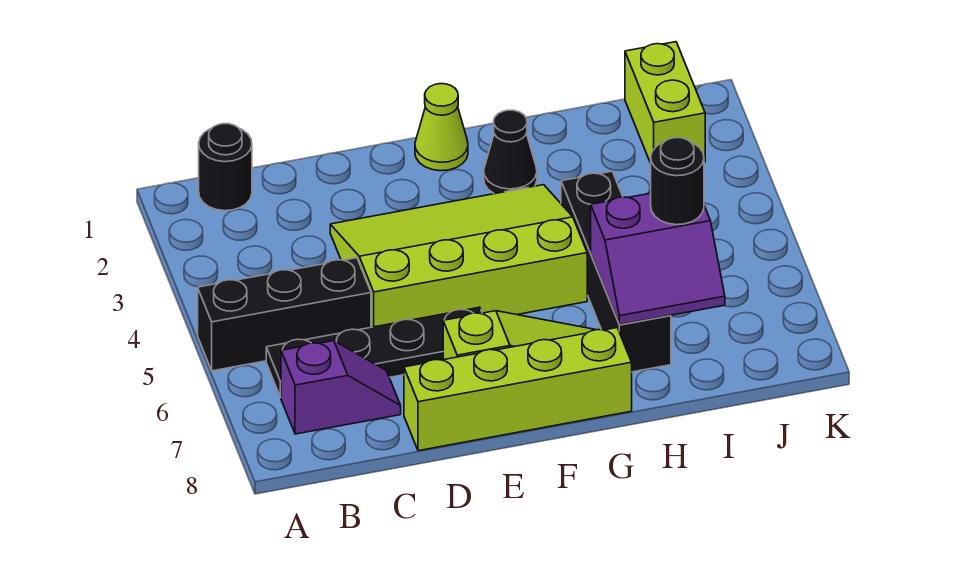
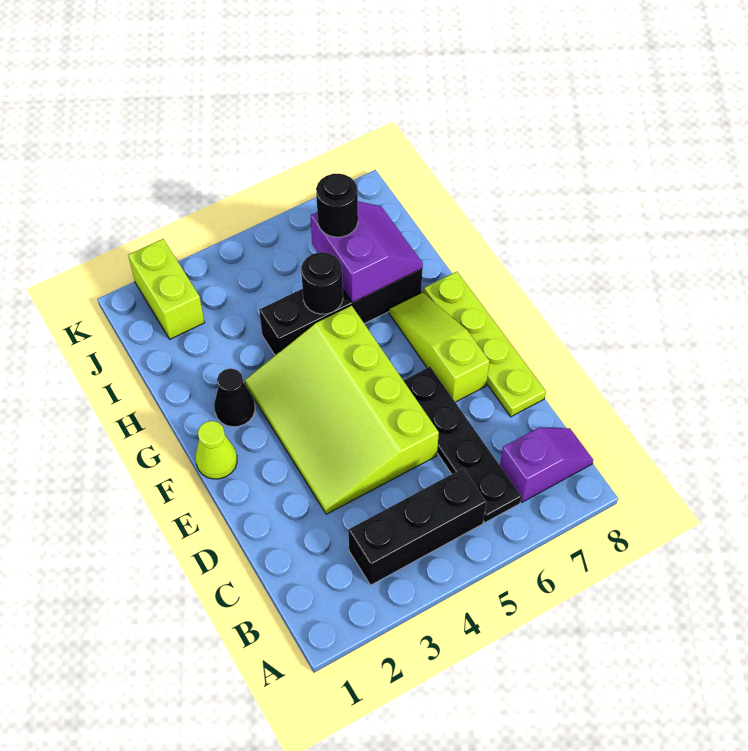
black 1x3 brick [198,258,371,371] -> black 1x3 brick turned to [348,468,486,585]
black 1x1 round brick [199,124,252,211] -> black 1x1 round brick moved to [301,252,343,314]
purple 1x2 slope [281,341,401,434] -> purple 1x2 slope turned to [500,427,593,502]
lime 1x4 brick [404,328,632,451] -> lime 1x4 plate [424,272,546,417]
lime 1x2 brick [625,42,705,163] -> lime 1x2 brick turned to [128,239,204,339]

